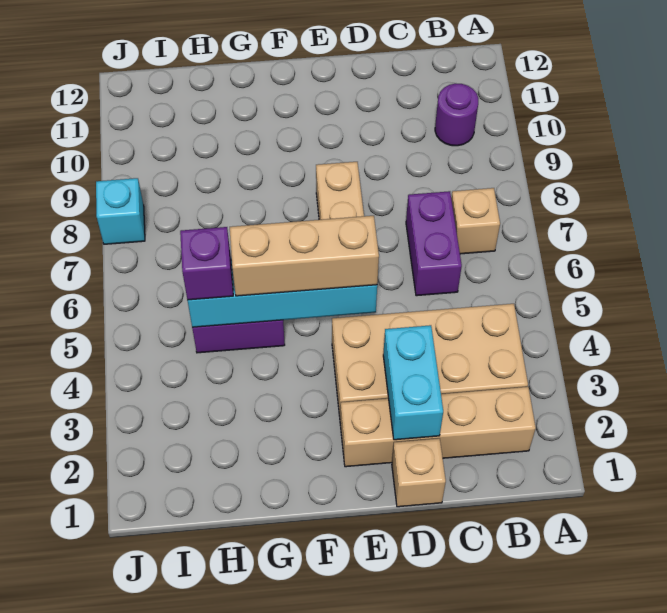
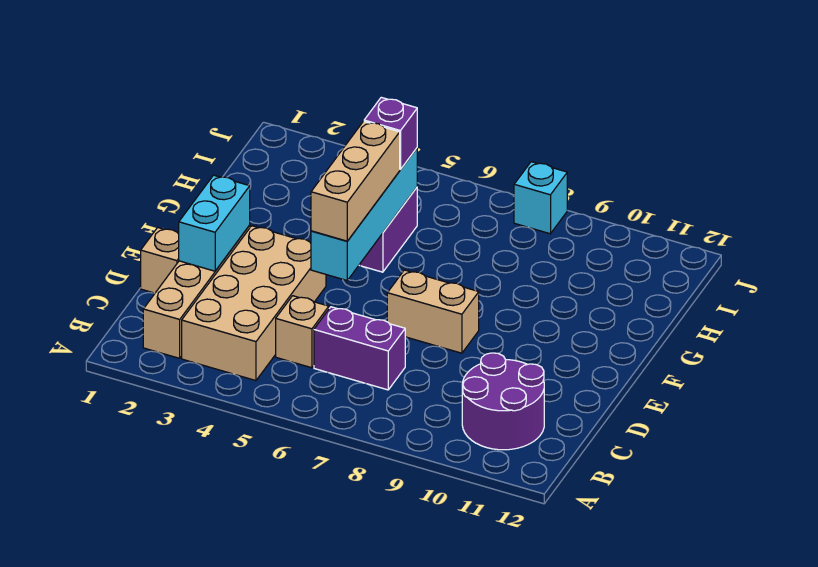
tan 1x1 brick [451,188,500,254] -> tan 1x1 brick moved to [276,296,329,368]
purple 1x1 round brick [435,84,478,146] -> purple 2x2 round brick [462,353,544,450]
cyan 1x2 brick [383,325,443,440] -> cyan 1x2 brick turned to [179,175,250,271]

